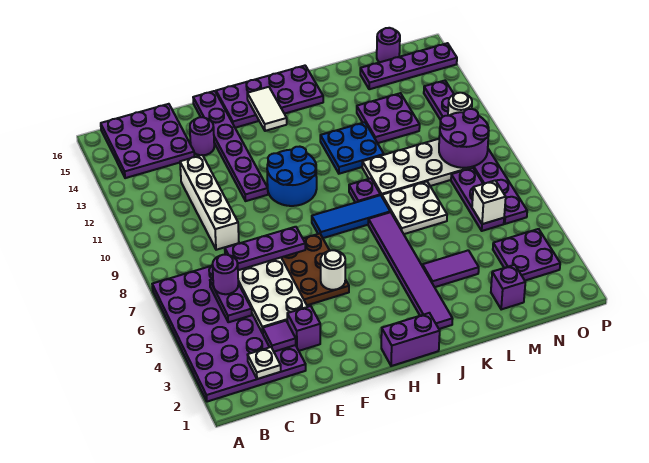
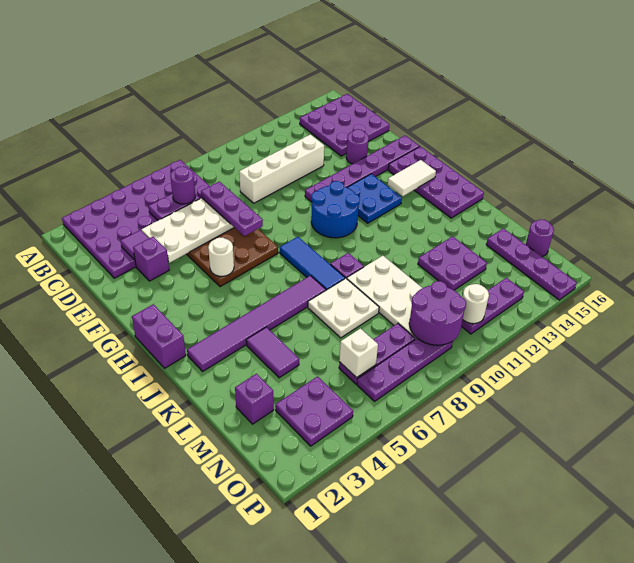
white 1x1 plate [248,347,281,379] -> none
blue 2x2 plate [320,122,384,174] -> blue 2x2 plate moved to [347,174,402,223]

